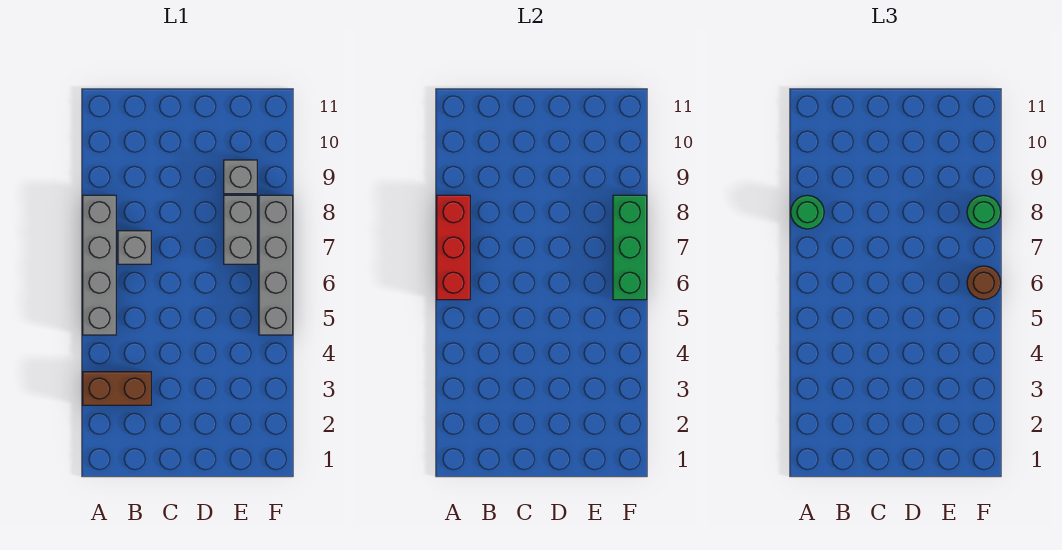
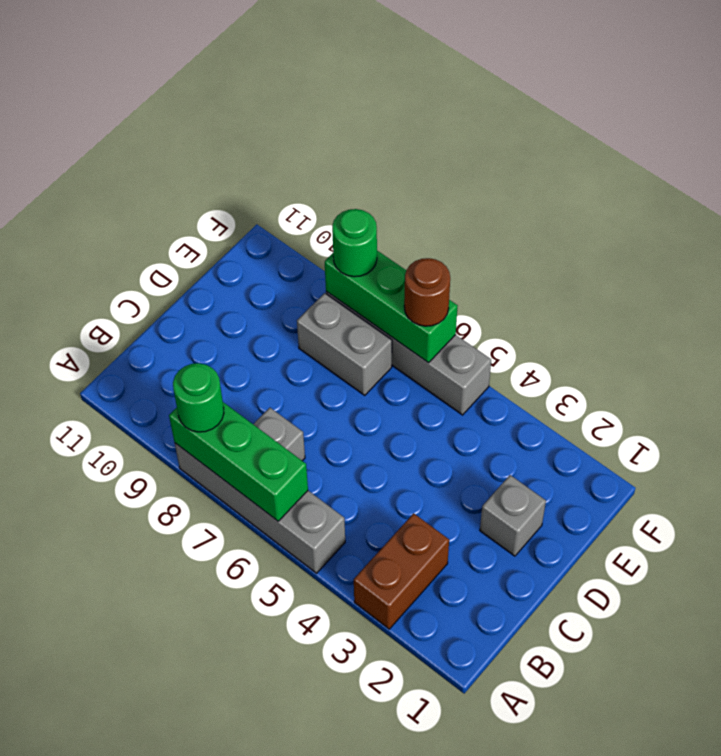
red 1x3 brick [437,195,470,300] -> green 1x3 brick [169,402,308,521]
grey 1x1 brick [224,160,257,194] -> grey 1x1 brick moved to [480,475,546,556]

